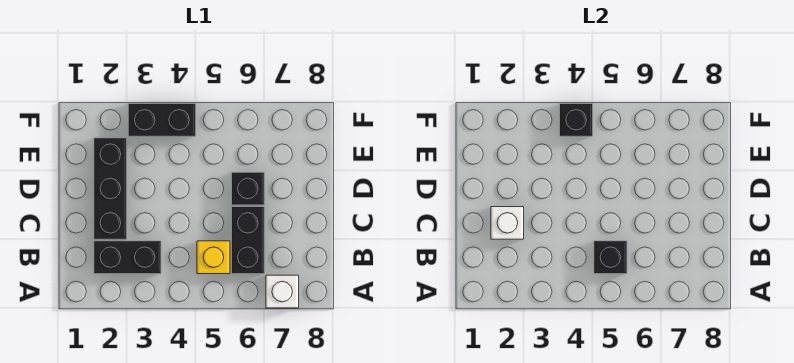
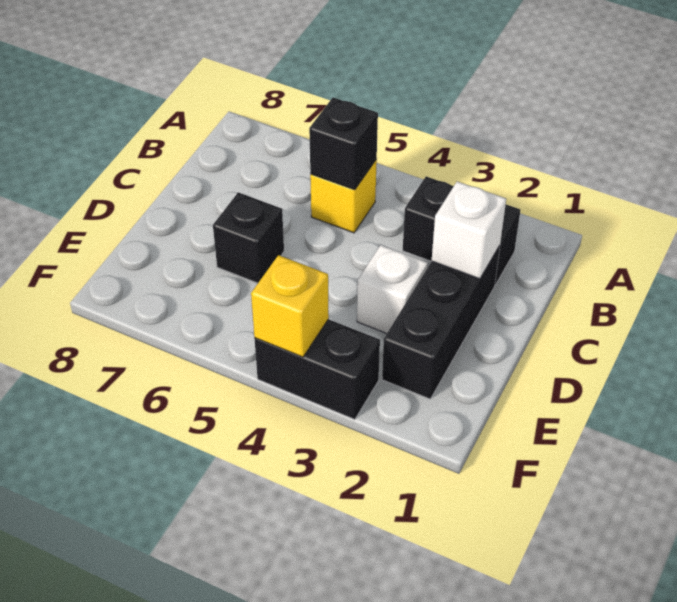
white 1x1 brick [266,275,299,308] -> white 1x1 brick moved to [357,245,428,333]
black 1x2 brick [232,207,264,274] -> none
black 1x1 brick [560,104,593,136] -> yellow 1x1 brick [251,255,329,357]

